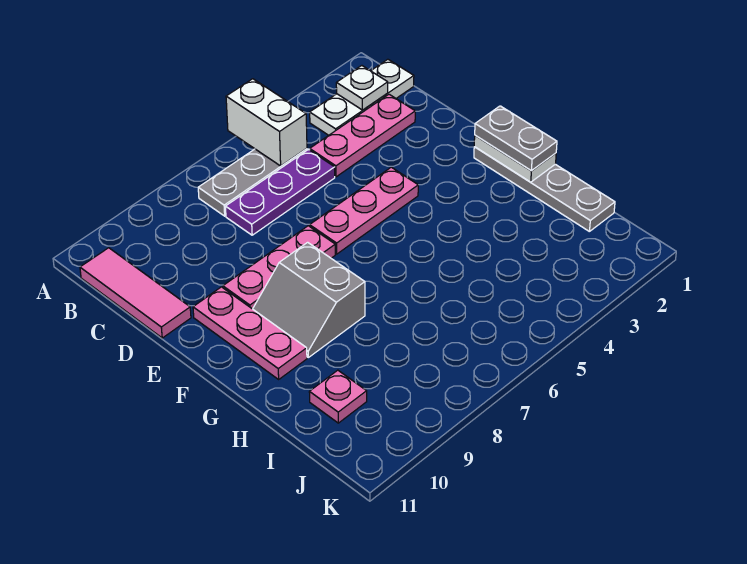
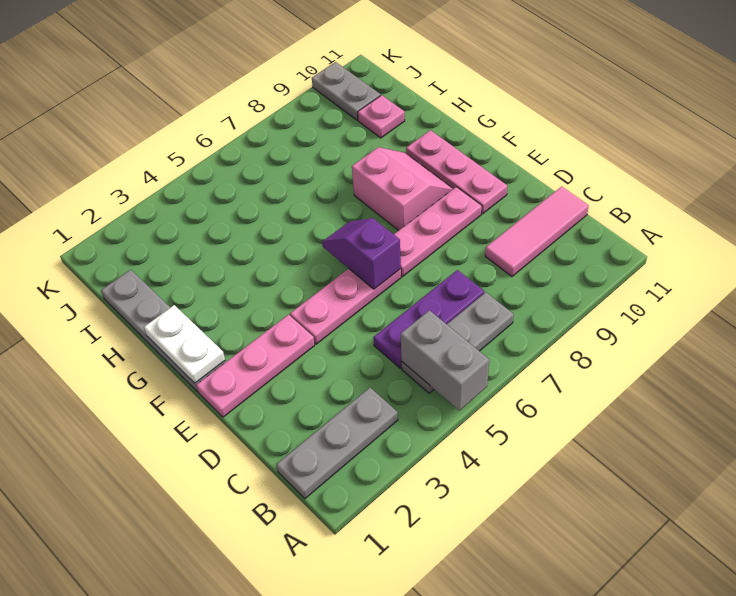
white 1x2 brick [226,79,307,166] -> grey 1x2 brick [401,310,489,410]
white 1x3 plate [310,59,414,135] -> grey 1x3 plate [276,388,398,499]
white 1x1 plate [336,66,388,110] -> none
pink 1x3 tile [80,248,191,338] -> pink 1x3 tile turned to [485,186,589,277]
pink 1x3 plate [310,94,415,177] -> pink 1x3 plate moved to [196,315,315,417]
none -> purple 1x2 slope [322,218,401,289]
grey 1x2 plate [475,106,557,171] -> grey 1x2 plate moved to [312,62,381,120]
grey 2x2 slope [253,242,365,357] -> pink 2x2 slope [352,147,453,231]

